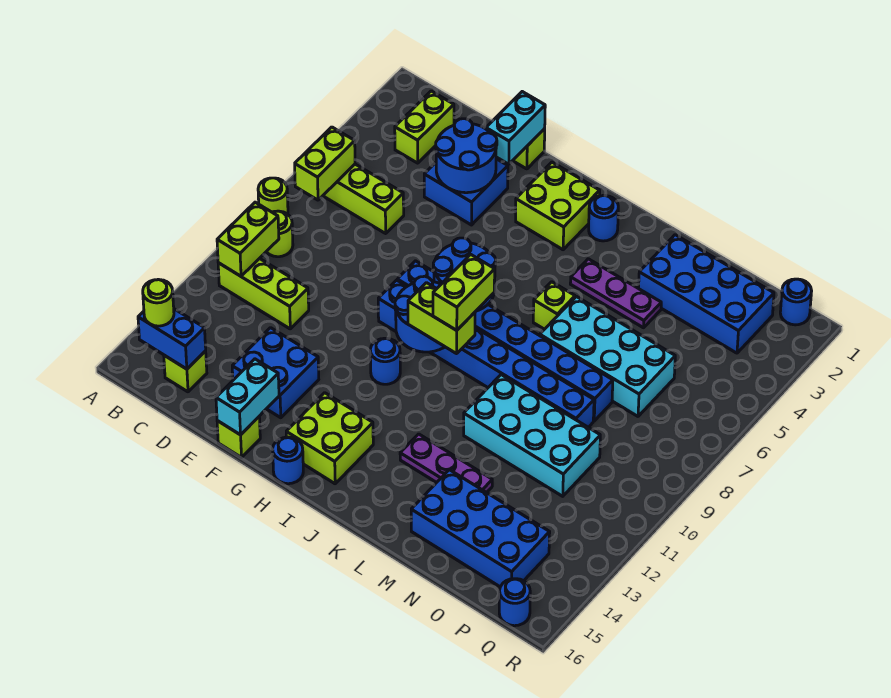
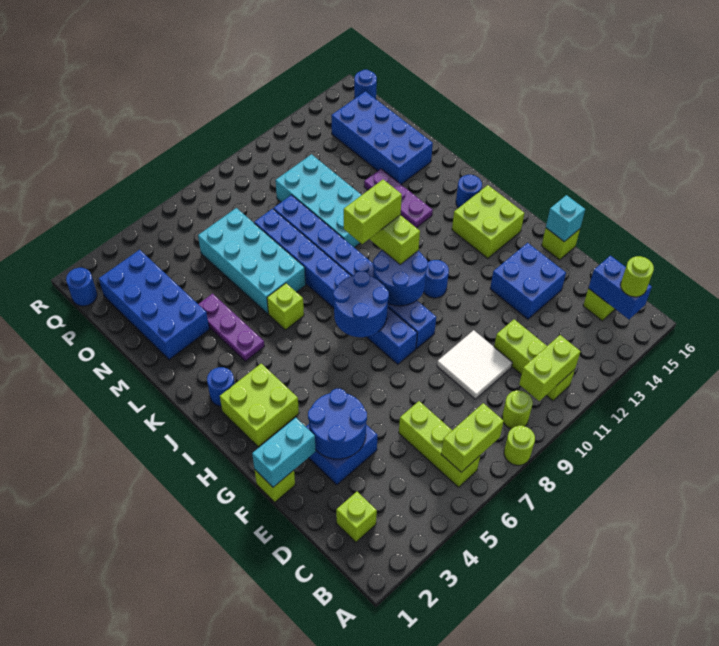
lime 1x2 brick [395,91,454,163] -> lime 1x1 brick [336,492,377,542]
none -> white 2x2 tile [437,330,512,399]
cyan 1x2 brick [216,359,279,435] -> cyan 1x1 brick [546,195,585,242]
blue 1x1 round brick [273,437,303,484] -> blue 1x1 round brick moved to [456,175,482,208]

